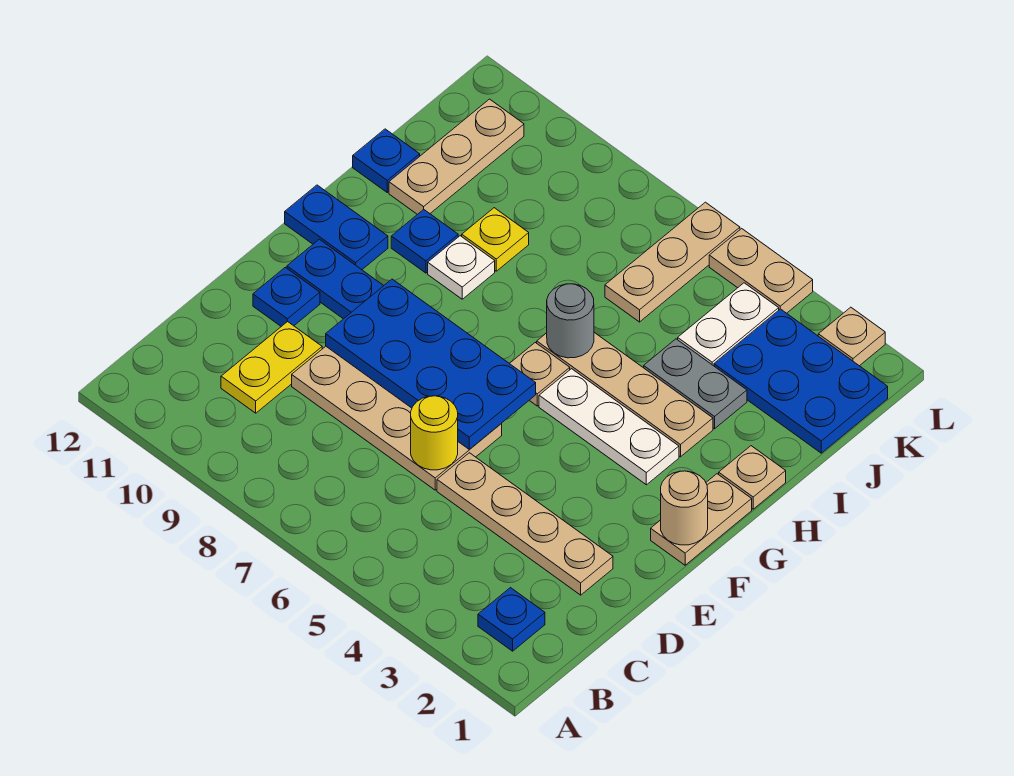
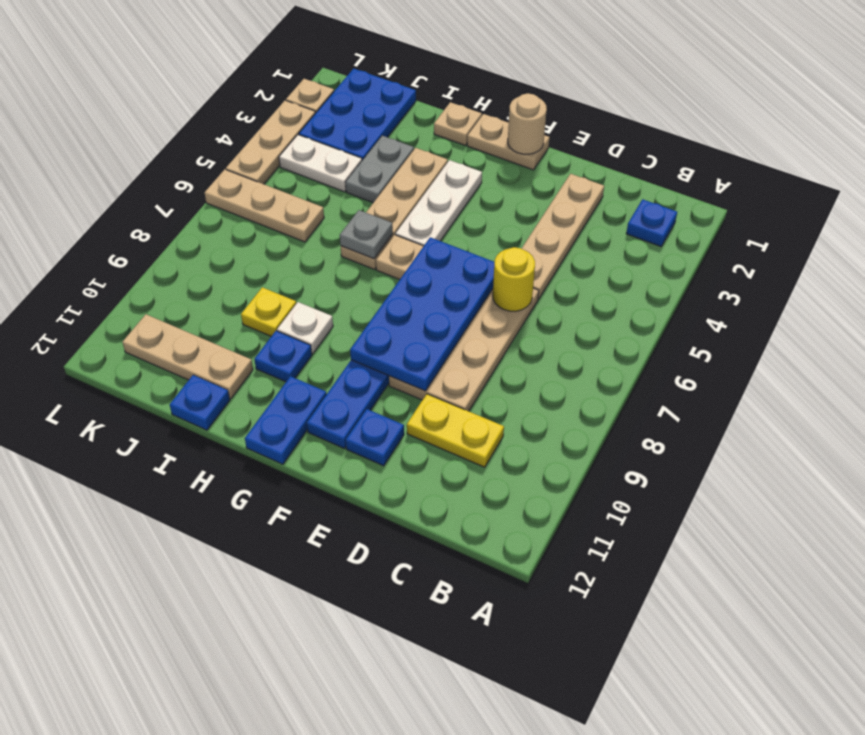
grey 1x1 round brick [547,284,594,358] -> grey 1x1 plate [340,210,393,259]
tan 1x2 plate [709,229,813,313] -> tan 1x3 plate [226,100,315,184]

